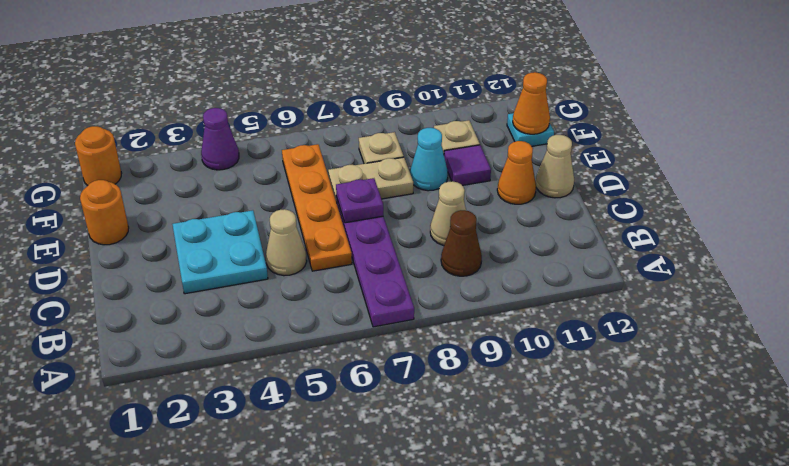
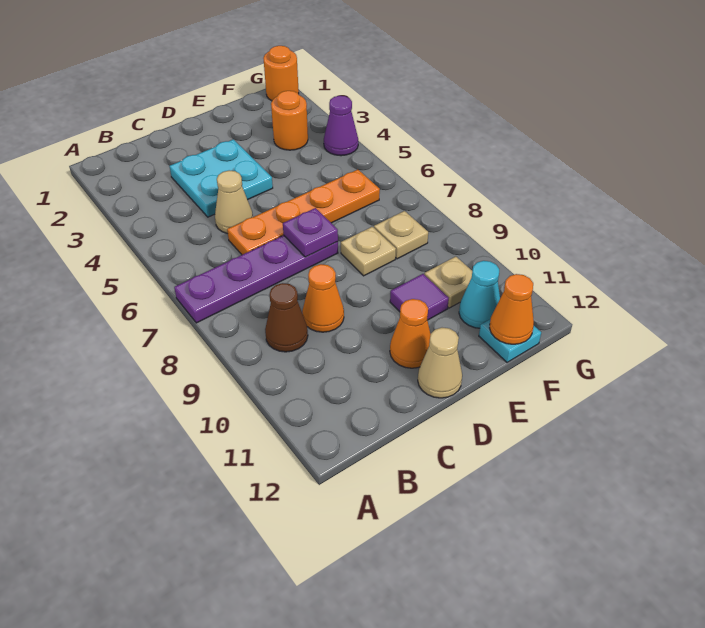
tan 1x1 cone [430,181,466,246] -> orange 1x1 cone [302,264,344,332]
orange 1x1 round brick [80,180,129,245] -> orange 1x1 round brick moved to [271,91,308,150]
tan 1x2 plate [328,157,413,203] -> tan 1x1 plate [341,227,396,276]
cyan 1x1 cone [410,128,448,191] -> cyan 1x1 cone moved to [459,261,500,328]

